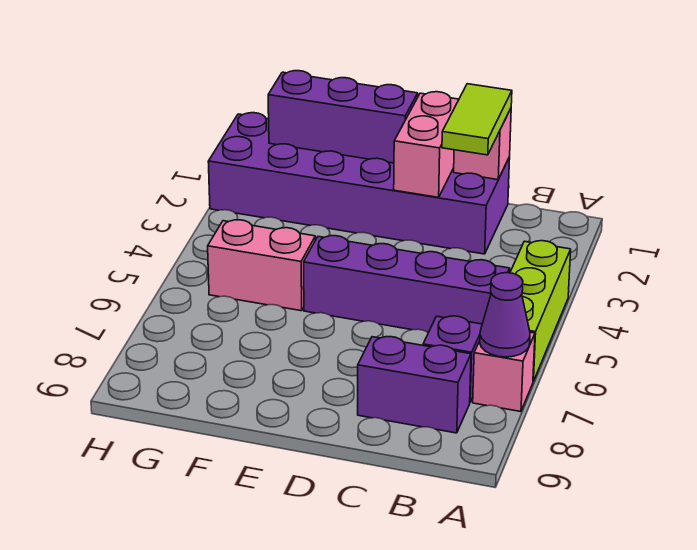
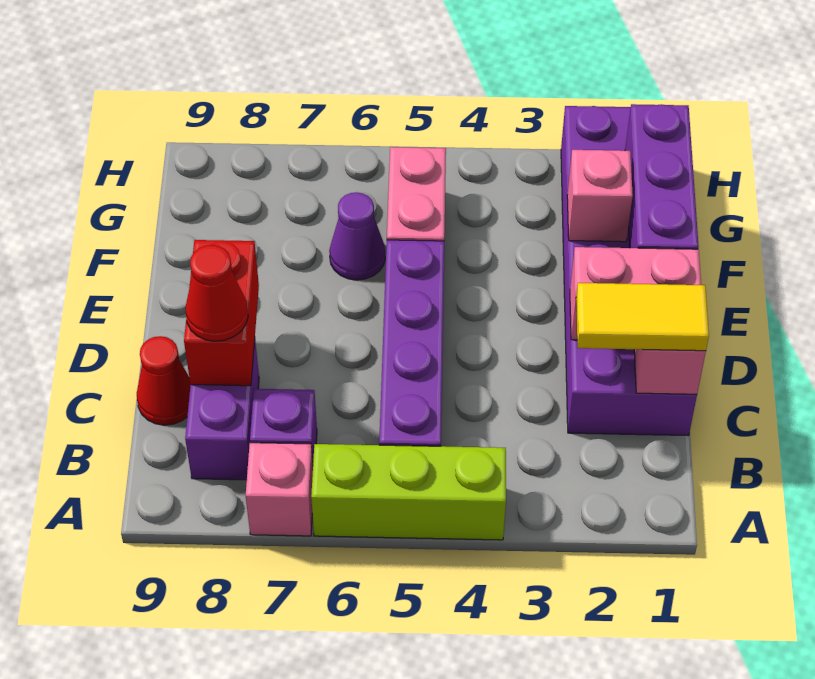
purple 1x1 cone [480,273,530,357] -> purple 1x1 cone moved to [329,192,385,280]
lime 1x2 tile [442,84,512,155] -> yellow 1x2 tile [576,283,709,351]
none -> red 1x2 brick [184,240,259,386]
none -> red 1x1 cone [185,245,248,341]
none -> red 1x1 cone [137,336,190,425]
none -> pink 1x1 brick [567,150,633,242]

